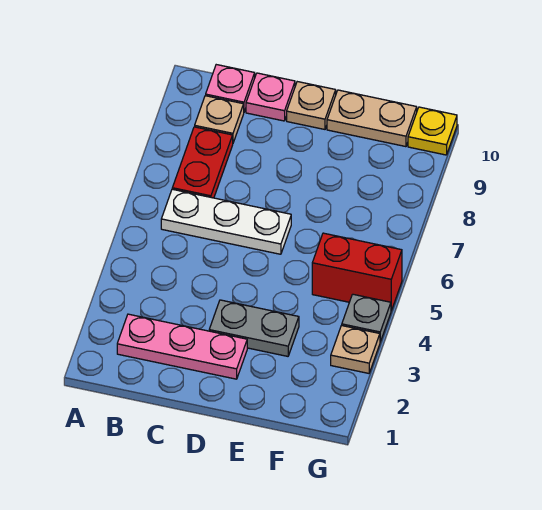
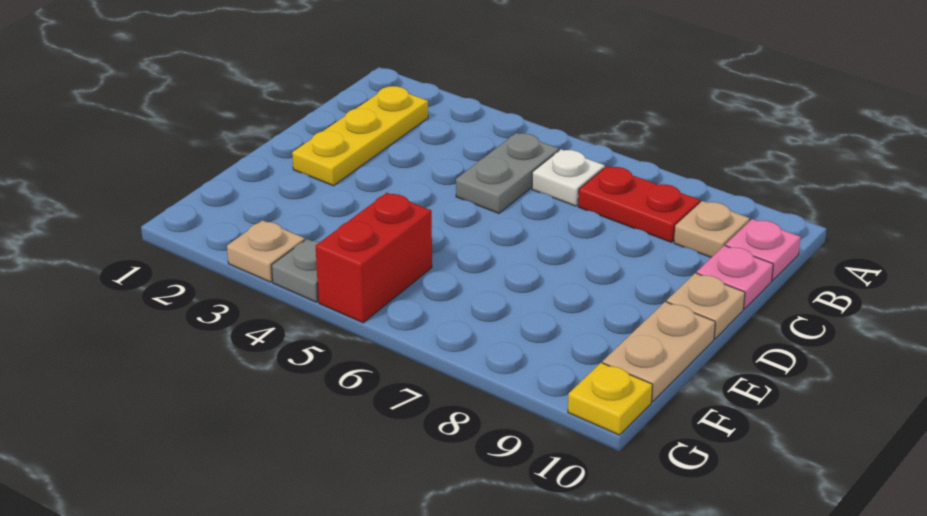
pink 1x3 plate [117,314,247,379] -> yellow 1x3 plate [292,86,428,186]
white 1x3 plate [161,189,291,254] -> white 1x1 plate [532,149,605,206]
grey 1x2 plate [209,300,299,356] -> grey 1x2 plate moved to [456,133,559,213]

